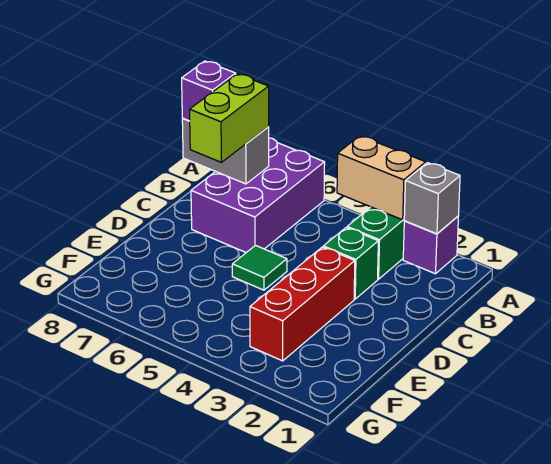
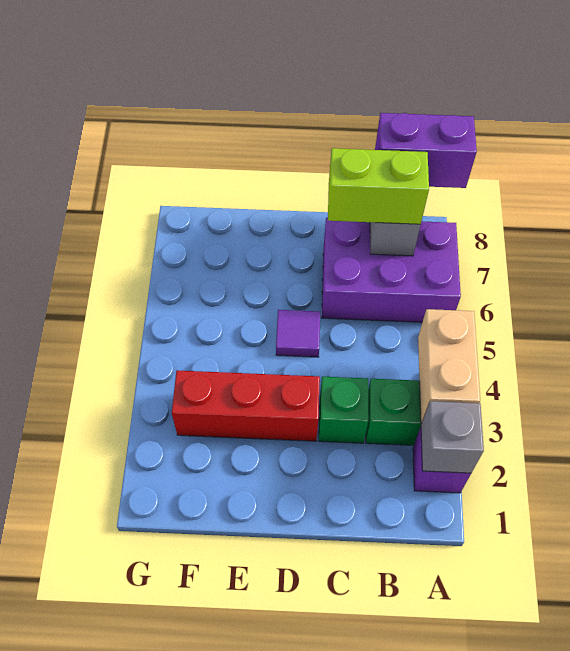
purple 1x1 brick [182,61,236,121] -> purple 1x2 brick [375,113,477,188]
green 1x1 tile [232,246,287,290] -> purple 1x1 tile [276,310,320,357]

